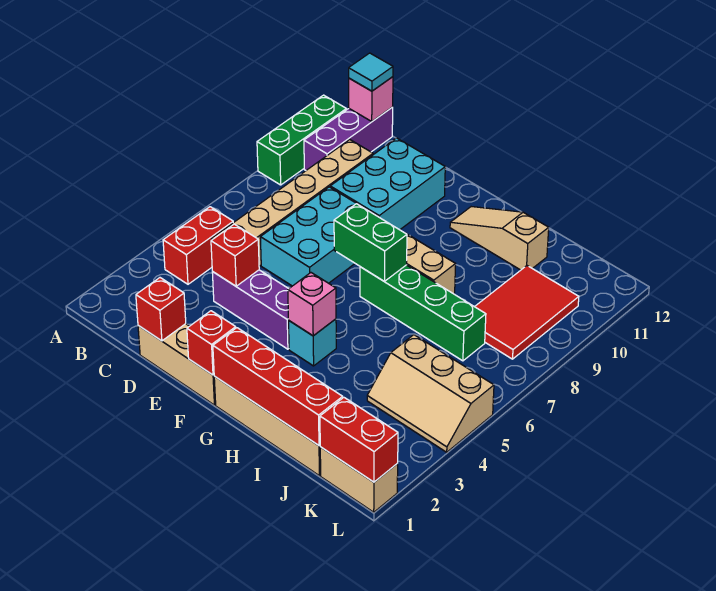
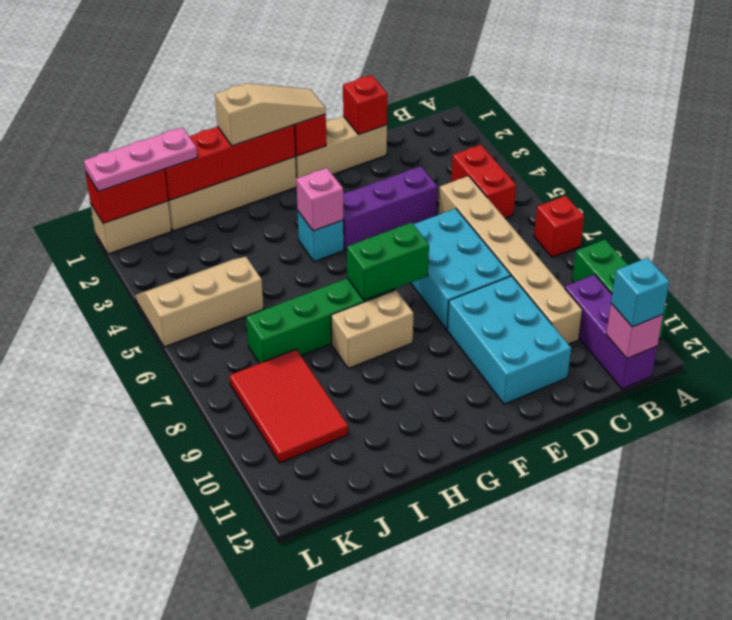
cyan 1x1 tile [349,53,393,91] -> cyan 1x1 brick [611,258,669,327]
red 1x1 brick [211,224,259,286] -> red 1x1 brick moved to [534,196,584,257]
tan 1x3 slope [450,207,549,270] -> tan 1x3 slope moved to [215,83,326,146]
none -> pink 1x3 plate [84,127,197,192]

